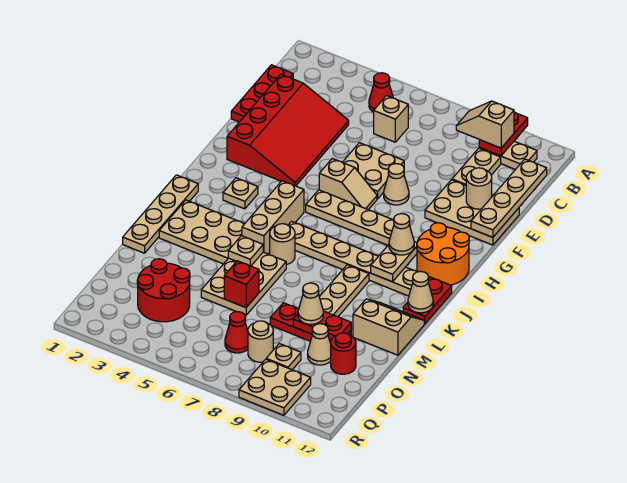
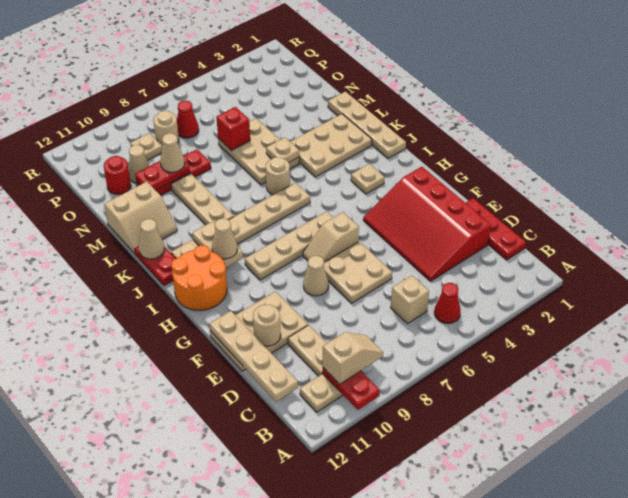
tan 1x3 brick [242,181,304,254] -> none
red 2x2 round brick [137,259,190,322] -> none
tan 2x2 plate [239,359,311,415] -> none

